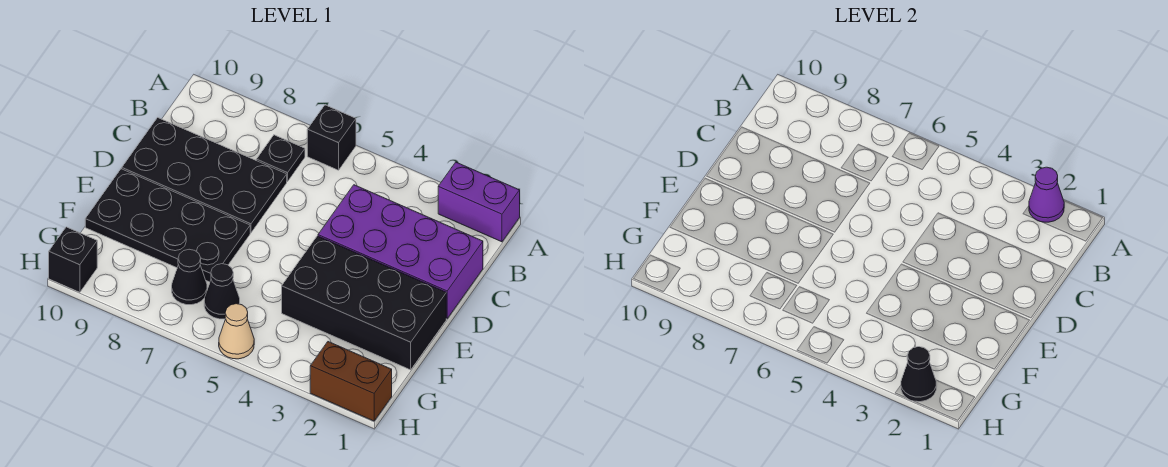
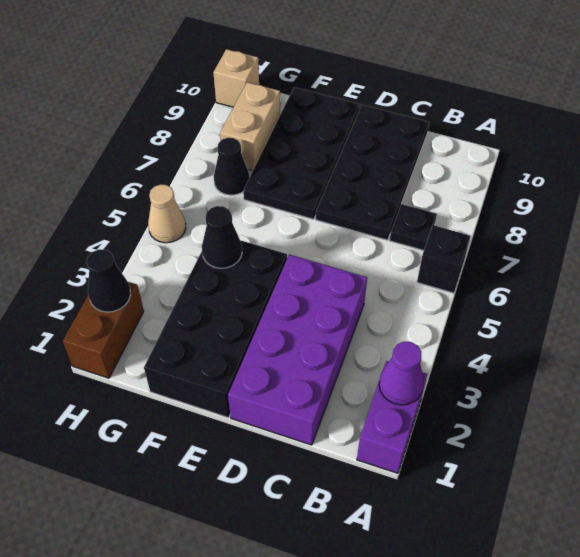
black 1x1 cone [204,264,240,319] -> black 1x1 cone moved to [202,206,242,268]
none -> tan 1x2 brick [220,82,280,171]
black 1x1 brick [49,227,97,292] -> tan 1x1 brick [213,49,259,107]

